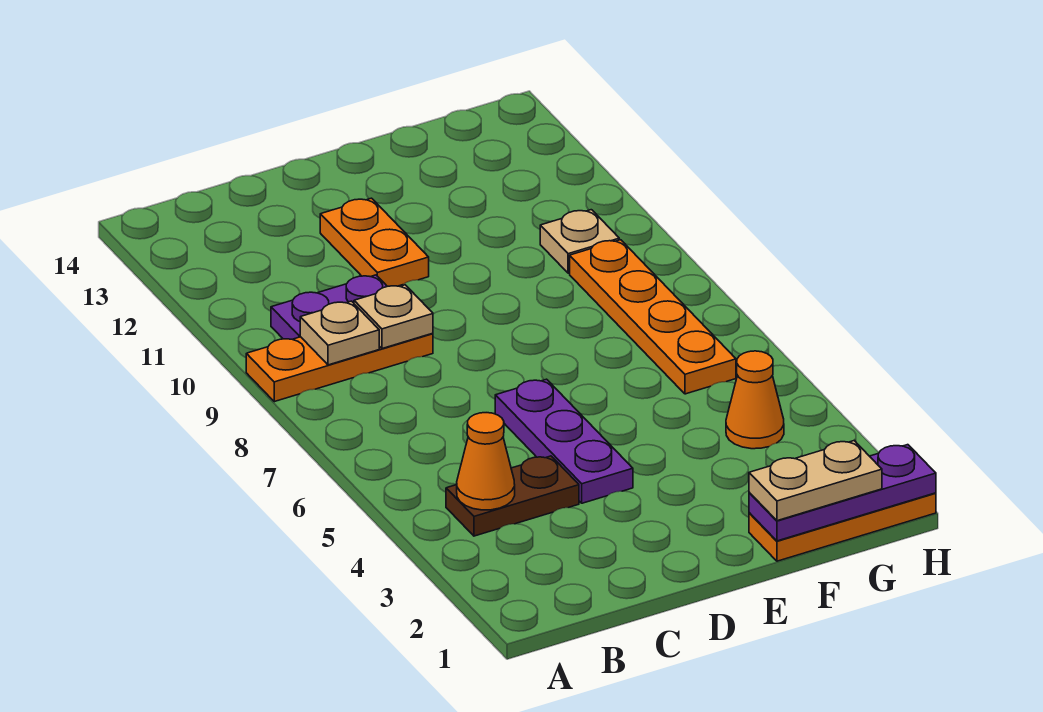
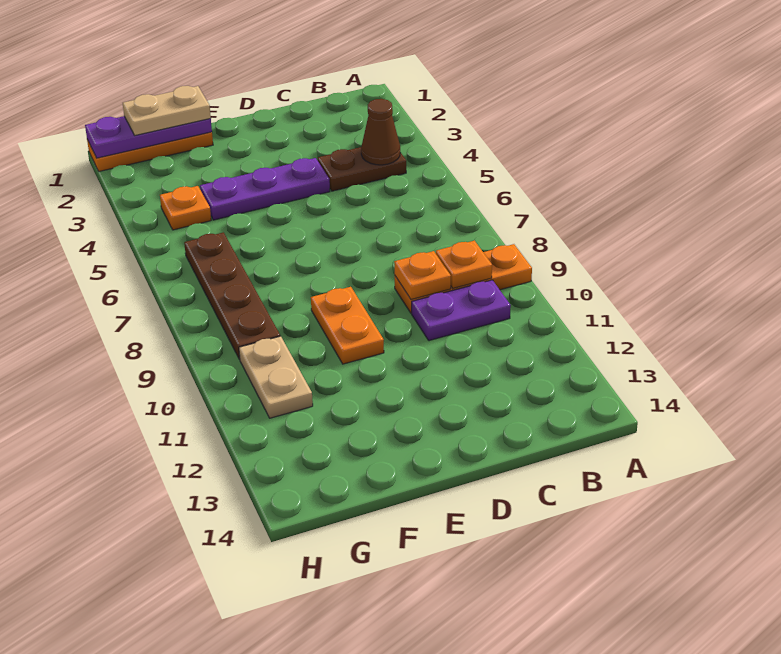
orange 1x1 cone [457,413,515,510] -> brown 1x1 cone [361,99,400,165]
tan 1x1 plate [300,301,379,365] -> orange 1x1 plate [436,241,492,288]
tan 1x1 plate [354,285,433,349] -> orange 1x1 plate [394,251,451,300]
purple 1x3 plate [495,379,633,503] -> purple 1x3 plate turned to [200,158,330,220]
orange 1x2 plate [320,198,429,286] -> orange 1x2 plate moved to [311,287,384,364]
orange 1x1 cone [726,351,784,449] -> orange 1x1 plate [160,186,211,230]
orange 1x4 plate [570,240,736,394] -> brown 1x4 plate [184,232,280,359]
tan 1x1 plate [540,210,619,273] -> tan 1x2 plate [239,336,313,418]

